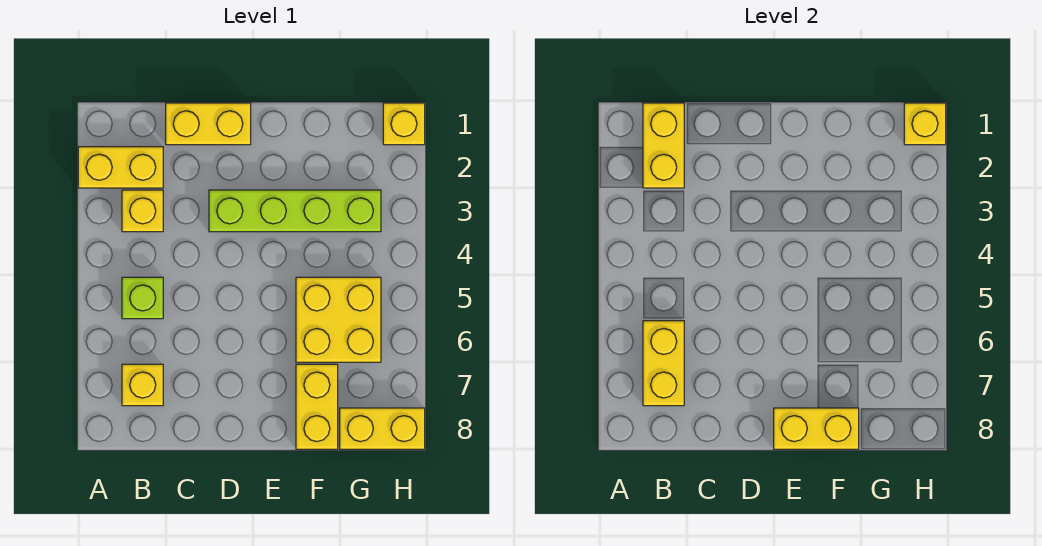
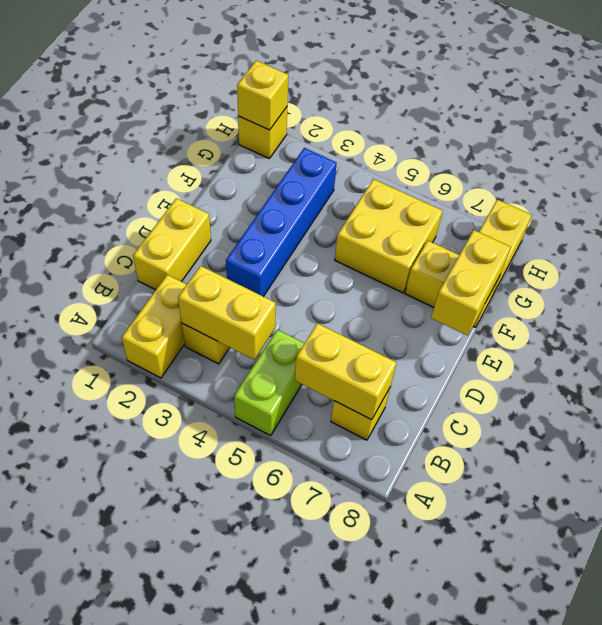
yellow 1x2 brick [643,103,684,188] -> yellow 1x2 brick moved to [178,266,276,360]
lime 1x1 brick [122,277,163,319] -> lime 1x2 brick [234,329,305,436]
lime 1x4 brick [209,190,381,232] -> blue 1x4 brick [226,148,337,297]

